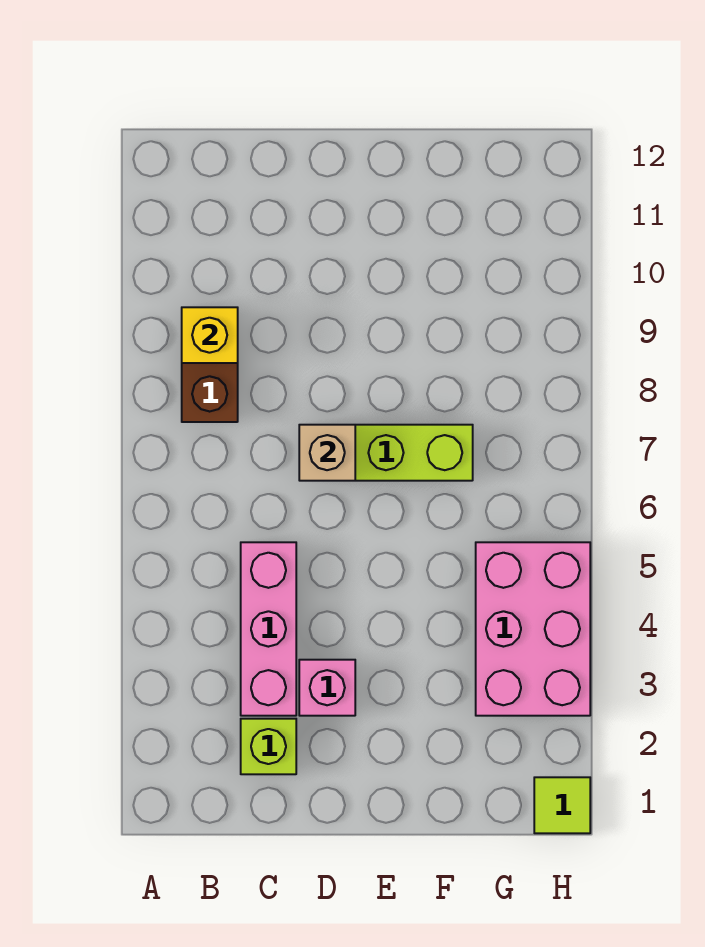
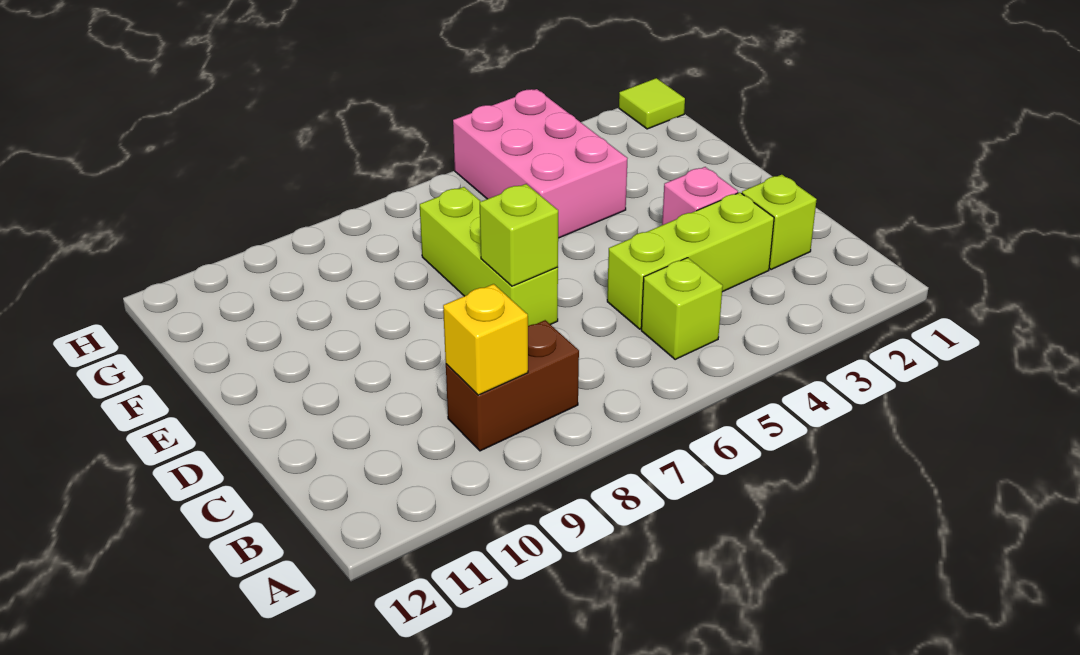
none -> lime 1x1 brick [641,258,723,360]
pink 1x3 brick [241,542,296,716] -> lime 1x3 brick [607,192,774,329]
tan 1x1 brick [299,425,355,481] -> lime 1x1 brick [480,184,558,286]
pink 2x3 brick [476,542,590,716] -> pink 2x3 brick turned to [453,89,628,238]

